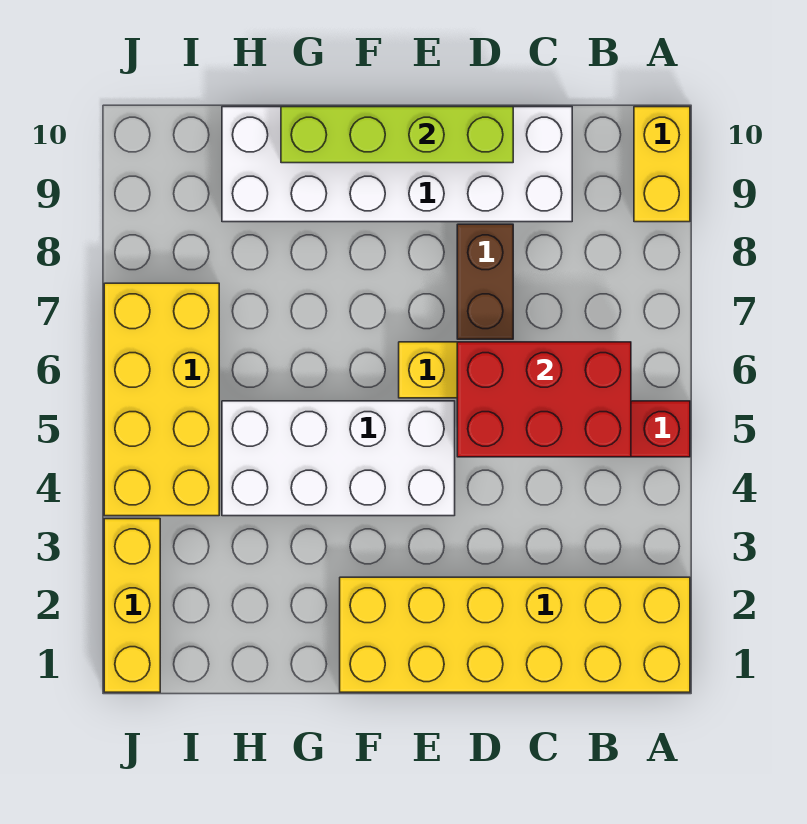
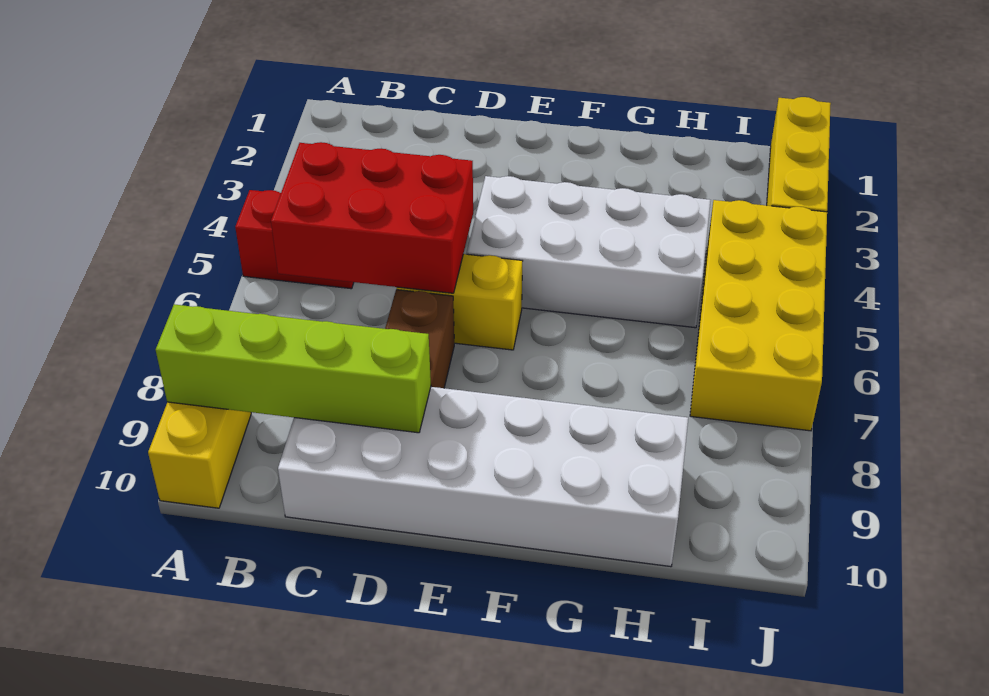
yellow 2x6 brick [340,577,690,692] -> none
lime 1x4 brick [281,107,513,163] -> lime 1x4 brick moved to [156,304,431,433]

